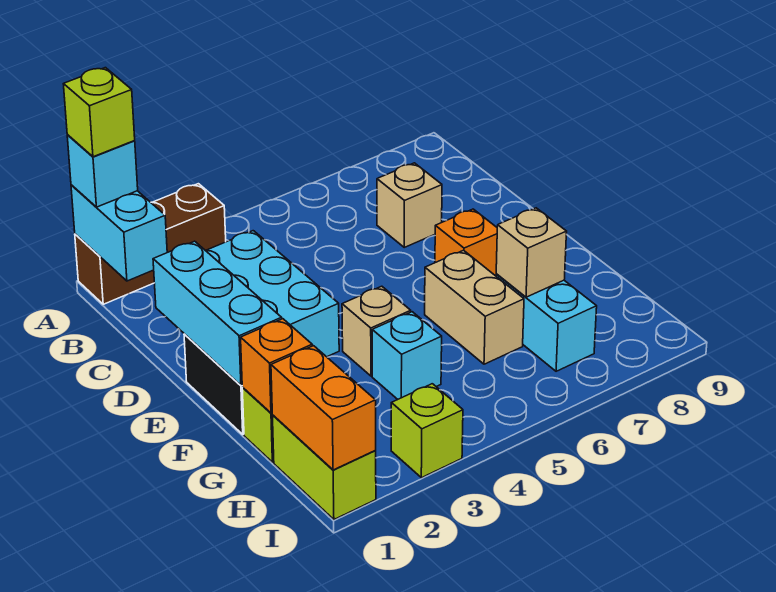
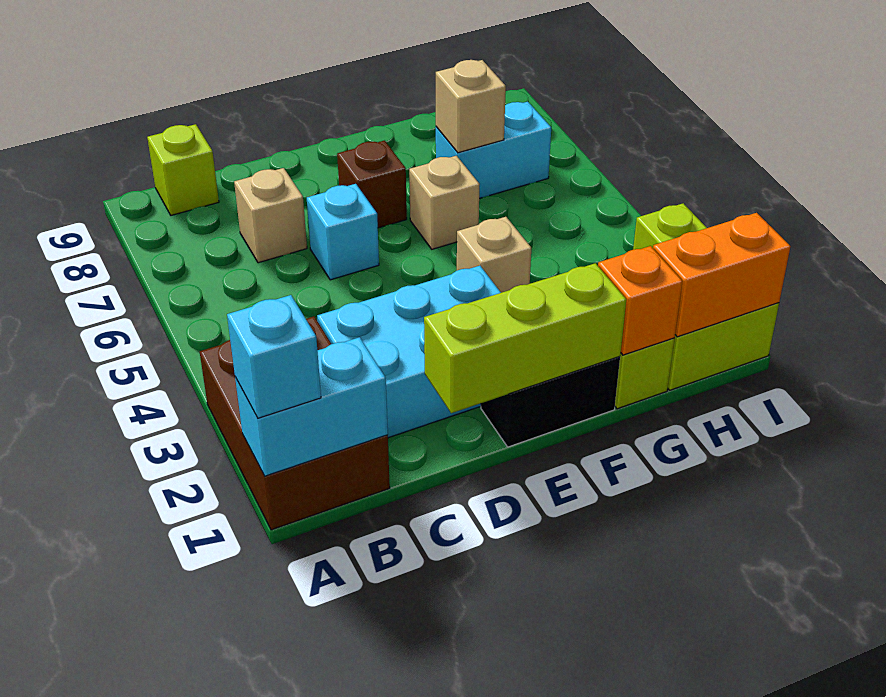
brown 1x3 brick [75,184,226,304] -> brown 2x3 brick [200,316,390,530]
lime 1x1 brick [64,68,135,157] -> lime 1x1 brick moved to [147,124,219,215]
cyan 1x3 brick [153,241,282,385] -> lime 1x3 brick [424,263,626,413]
orange 1x1 brick [435,209,497,276] -> brown 1x1 brick [337,141,407,228]
tan 1x2 brick [425,250,524,364] -> tan 1x1 brick [409,156,480,249]
cyan 1x1 brick [372,312,442,399] -> cyan 1x1 brick moved to [307,184,379,280]

